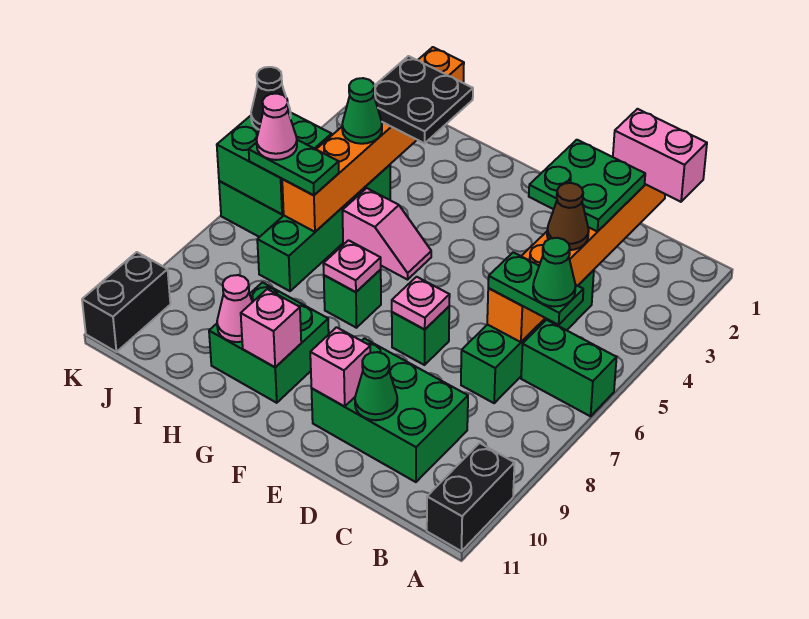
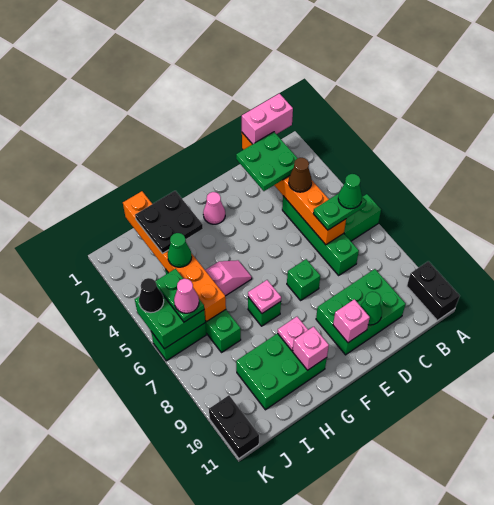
pink 1x1 plate [392,277,450,329] -> pink 1x1 plate moved to [278,317,308,351]
green 2x2 brick [209,282,329,403] -> green 2x3 brick [236,333,327,410]
pink 1x1 cone [217,275,252,342] -> pink 1x1 cone moved to [203,192,225,224]
green 1x2 plate [249,140,339,195] -> green 1x2 plate turned to [155,269,204,322]

